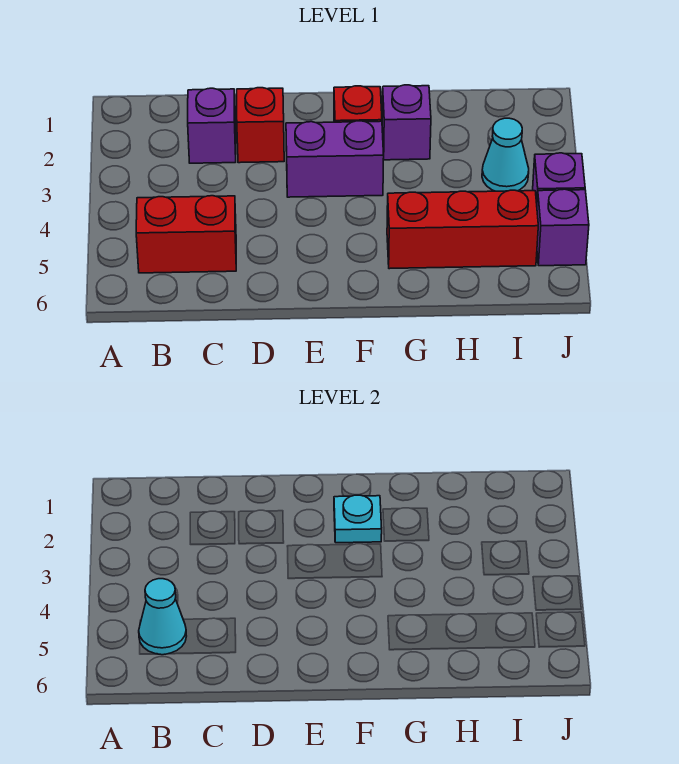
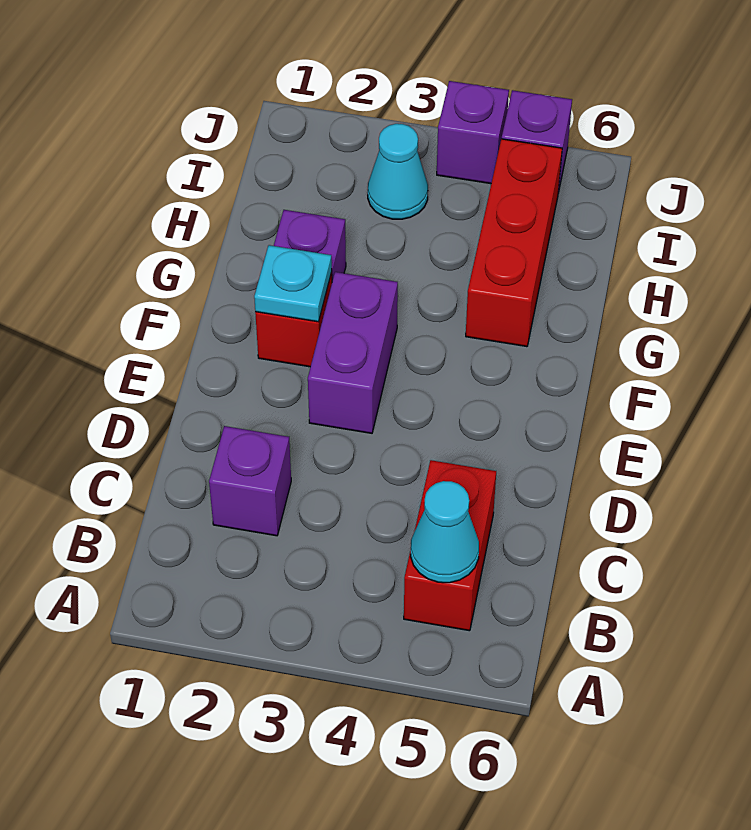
red 1x1 brick [237,88,284,163] -> none

